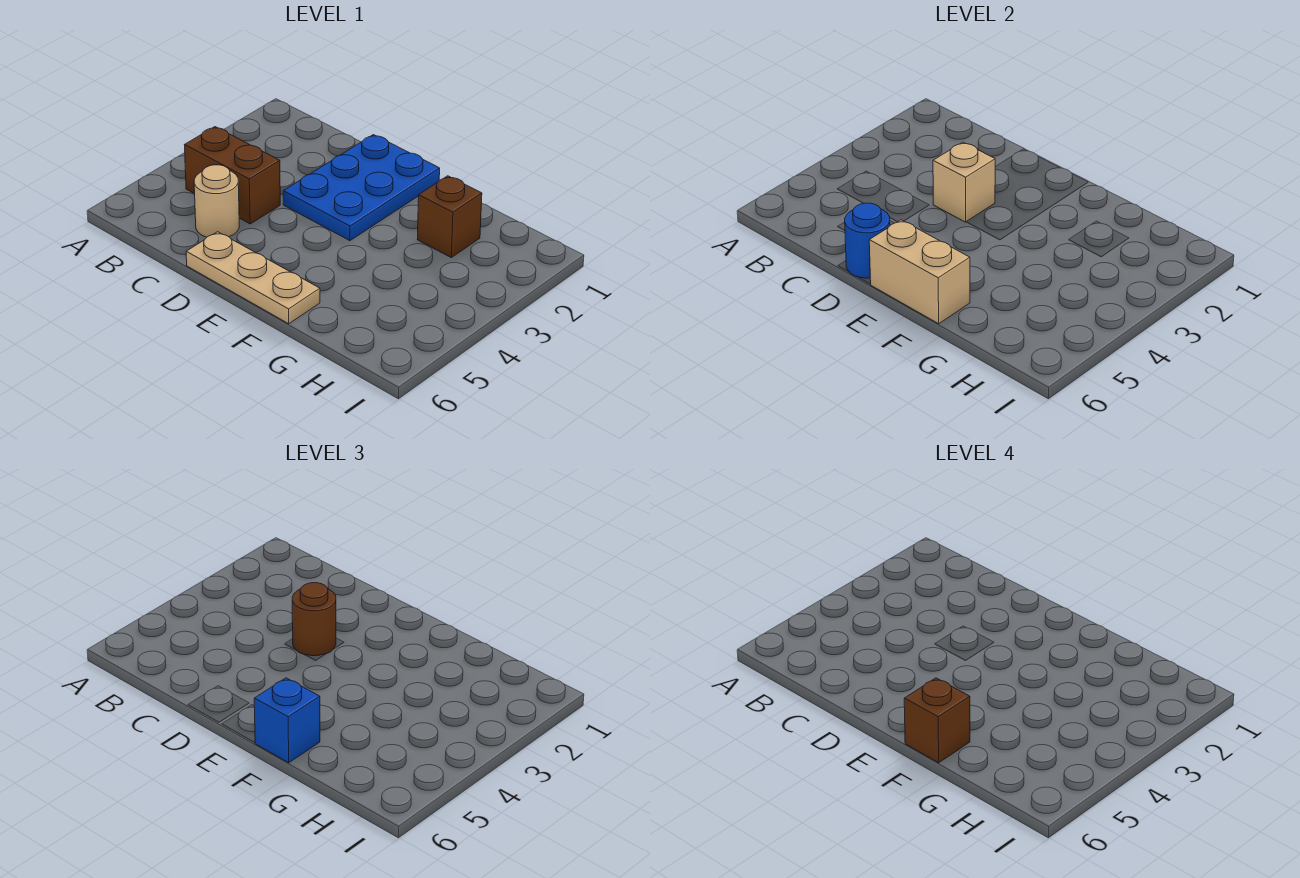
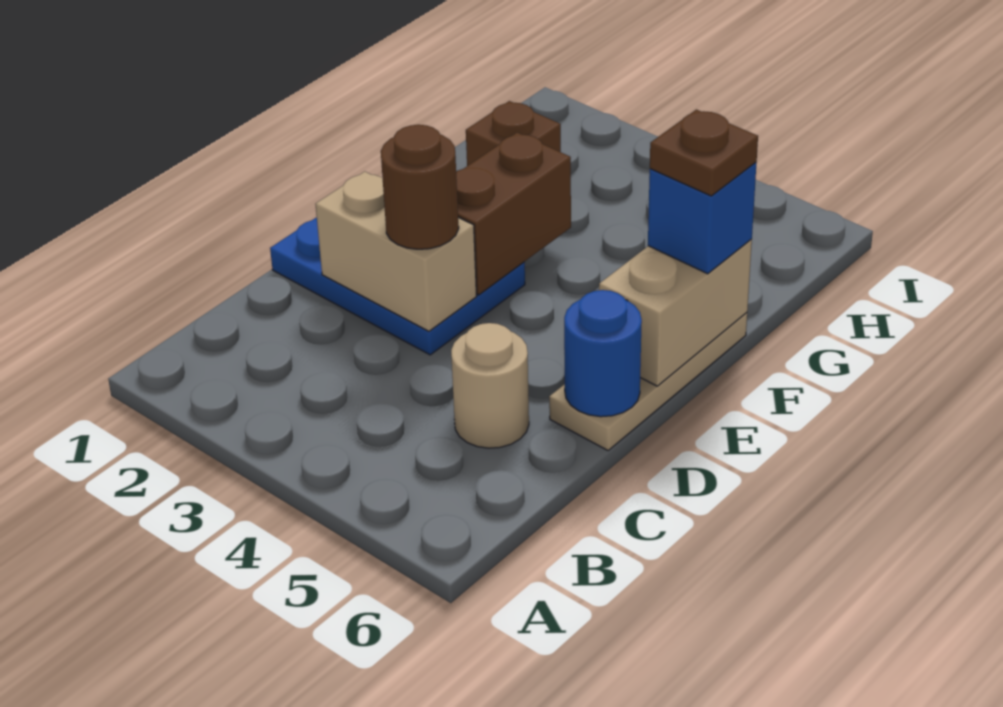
brown 1x2 brick [185,127,280,224] -> brown 1x2 brick moved to [456,133,571,295]
tan 1x1 brick [933,142,995,222] -> tan 1x2 brick [315,171,477,331]
brown 1x1 brick [904,678,970,763] -> brown 1x1 plate [650,110,758,196]

